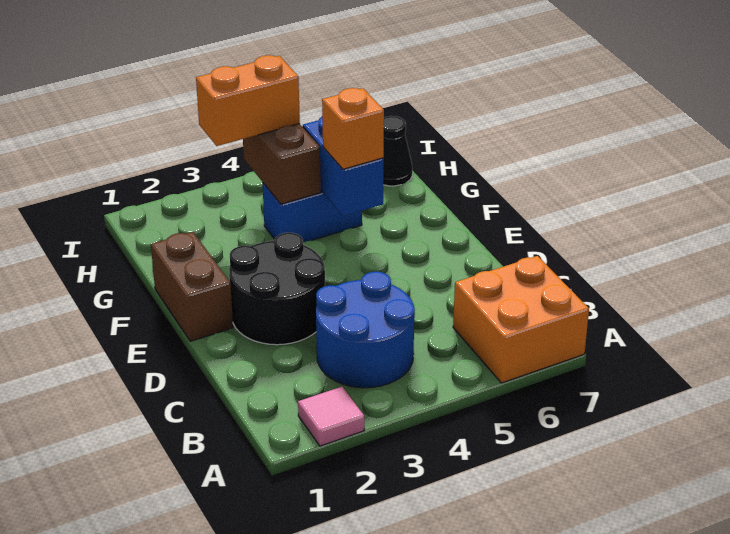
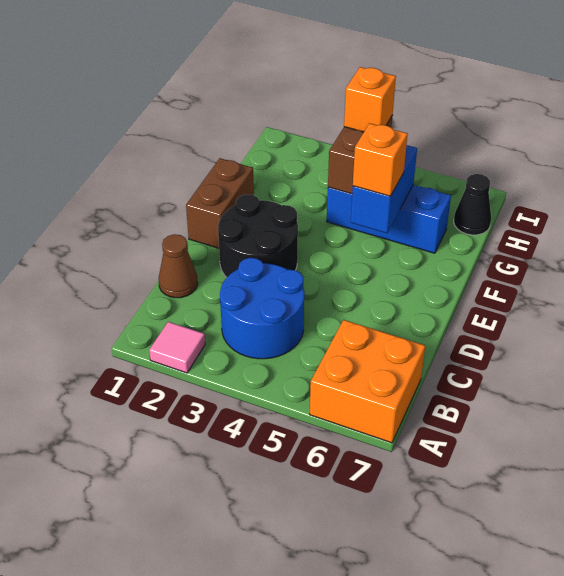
none -> brown 1x1 cone [159,234,198,298]
blue 1x2 brick [263,183,362,243] -> blue 1x3 brick [327,185,451,253]
orange 1x2 brick [196,55,300,146] -> orange 1x1 brick [344,67,396,132]

